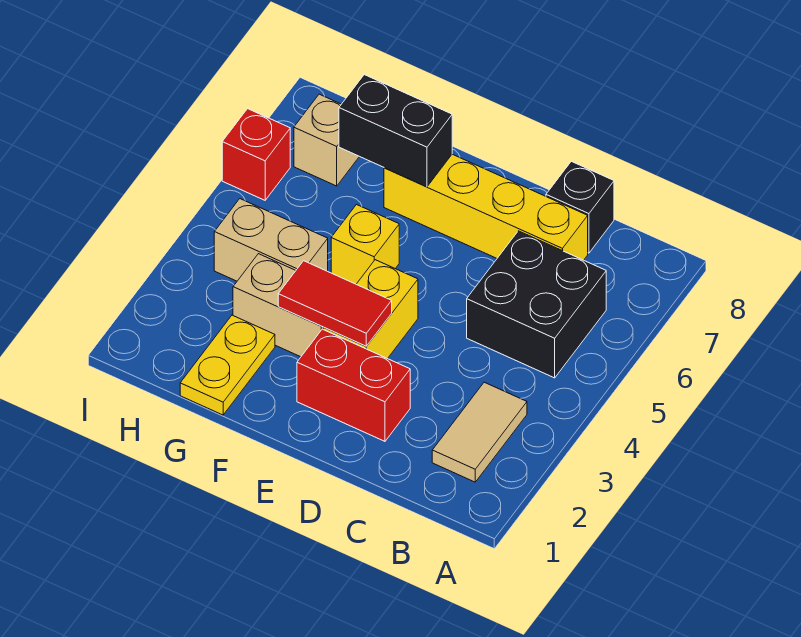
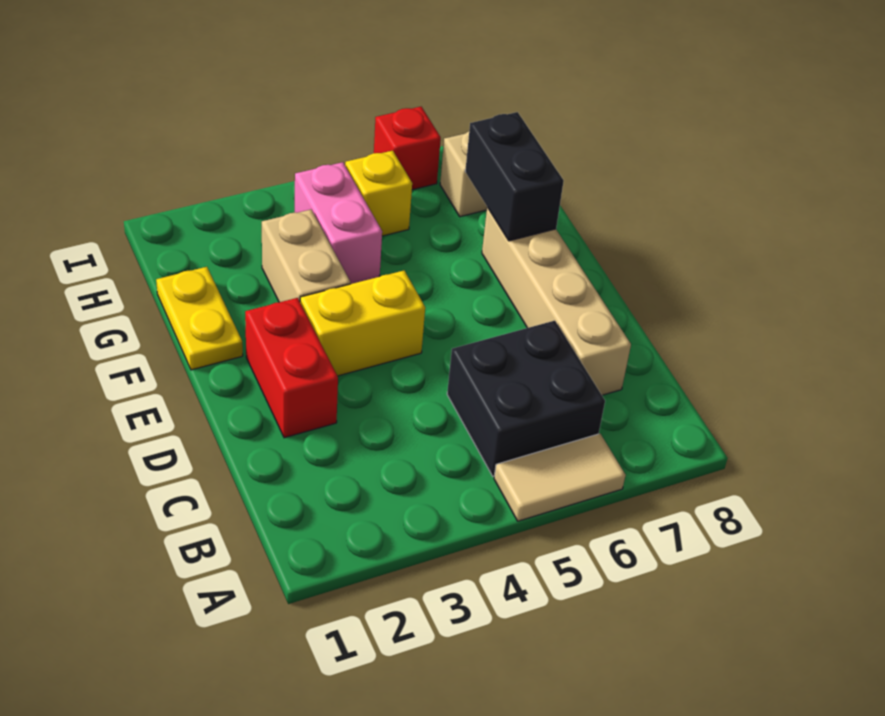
tan 1x2 tile [432,382,527,482] -> tan 1x2 tile moved to [494,434,626,521]
yellow 1x4 brick [384,154,588,260] -> tan 1x4 brick [482,207,631,395]
black 1x1 brick [546,161,614,253] -> none
red 1x2 tile [278,261,392,346] -> none
yellow 1x1 brick [331,205,399,284] -> yellow 1x1 brick moved to [345,151,412,236]
yellow 1x2 plate [180,315,275,415] -> yellow 1x2 plate turned to [156,267,243,370]
tan 1x2 brick [214,199,328,281] -> pink 1x2 brick [295,162,382,284]

